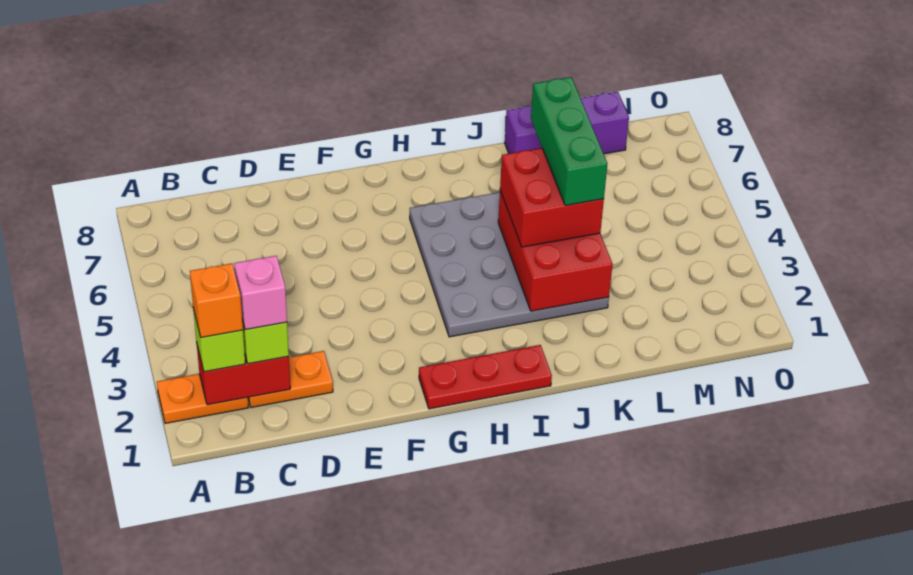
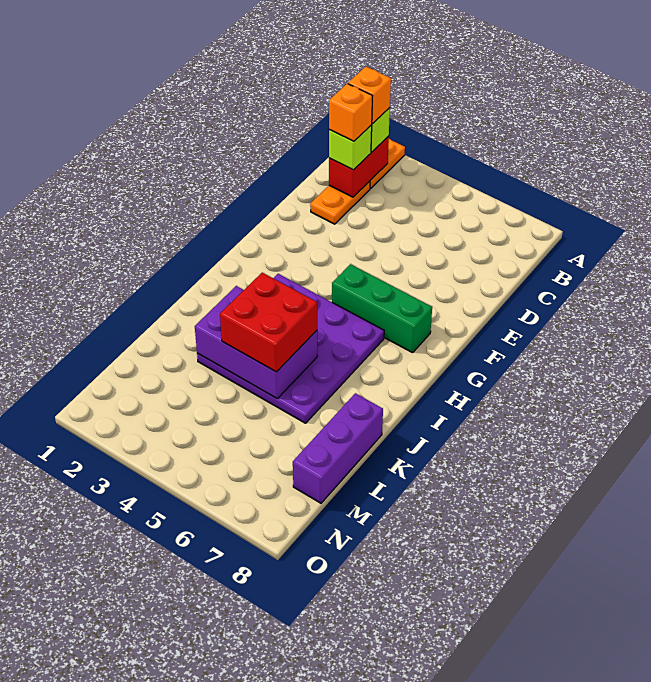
pink 1x1 brick [234,256,287,330] -> orange 1x1 brick [329,84,372,141]
red 1x3 plate [419,345,552,409] -> none
grey 4x4 plate [410,192,609,337] -> purple 4x4 plate [197,274,384,423]
red 2x3 brick [498,191,613,311] -> purple 2x3 brick [195,286,317,398]
green 1x3 brick [531,77,608,205] -> green 1x3 brick moved to [332,264,432,353]

